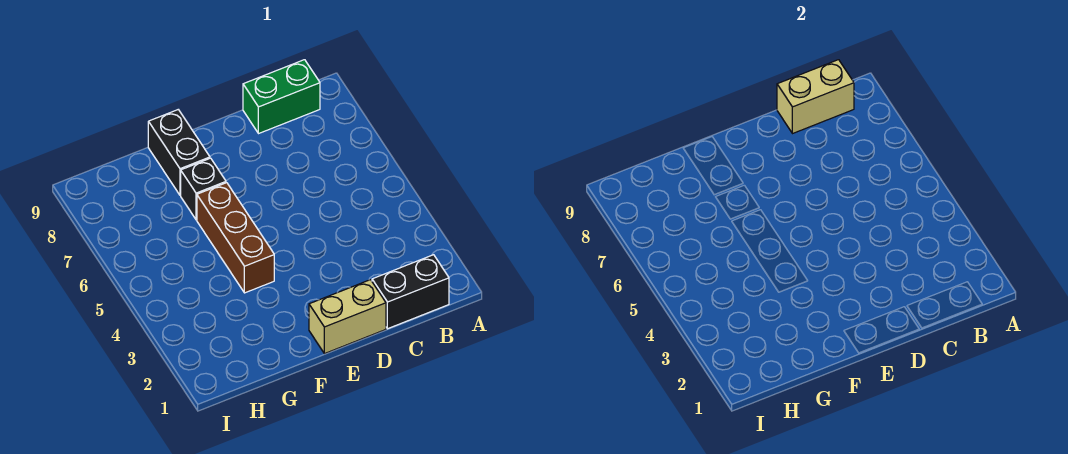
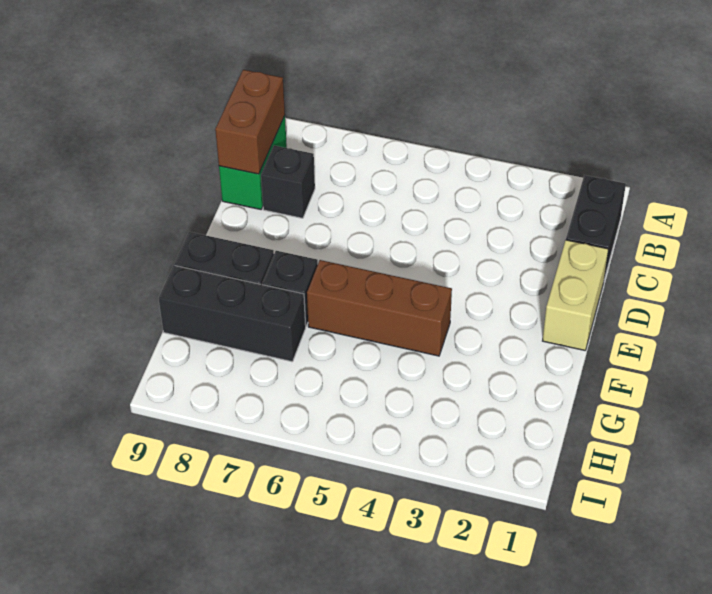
tan 1x2 brick [777,60,854,134] -> brown 1x2 brick [215,70,285,174]
none -> black 1x1 brick [261,146,315,218]
none -> black 1x3 brick [159,265,306,362]

